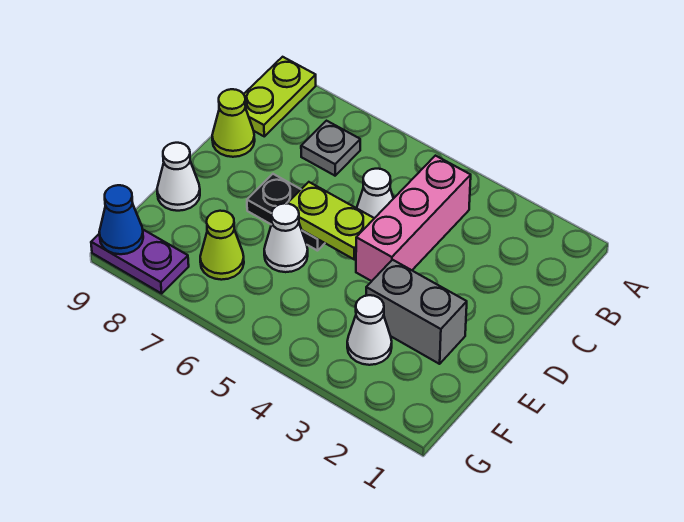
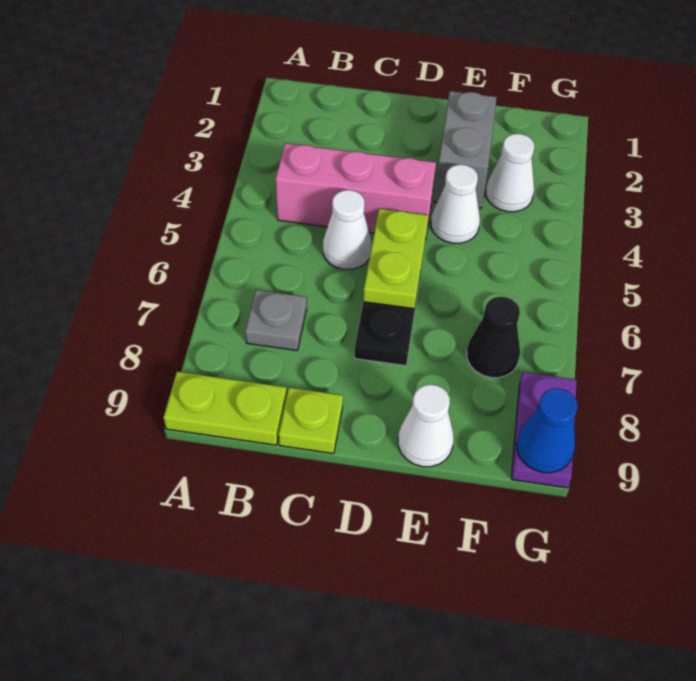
lime 1x1 cone [212,89,255,157] -> lime 1x1 plate [279,388,343,454]
white 1x1 cone [264,203,308,272] -> white 1x1 cone moved to [431,164,480,243]
lime 1x1 cone [200,211,244,280] -> black 1x1 cone [467,297,520,378]

